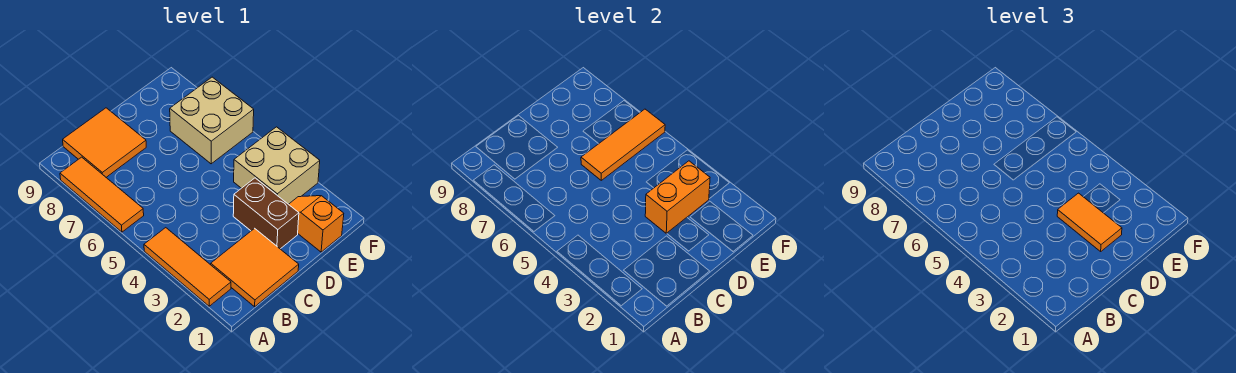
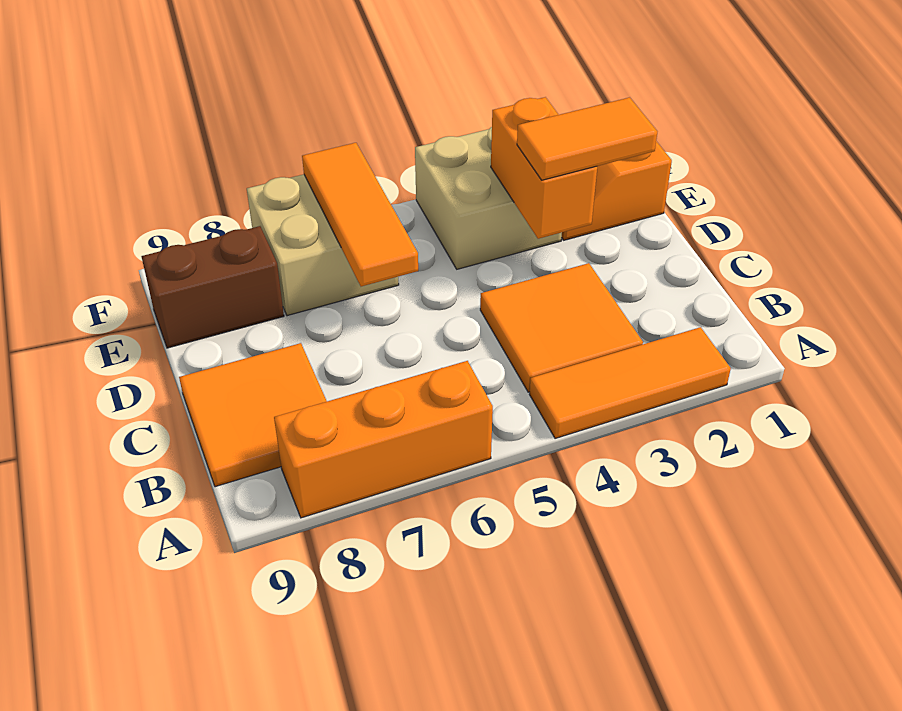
orange 1x3 tile [60,157,144,232] -> orange 1x3 brick [274,361,493,518]
orange 2x2 tile [211,228,299,307] -> orange 2x2 tile moved to [480,263,643,392]
brown 1x2 brick [233,178,299,249] -> brown 1x2 brick moved to [141,226,284,348]

